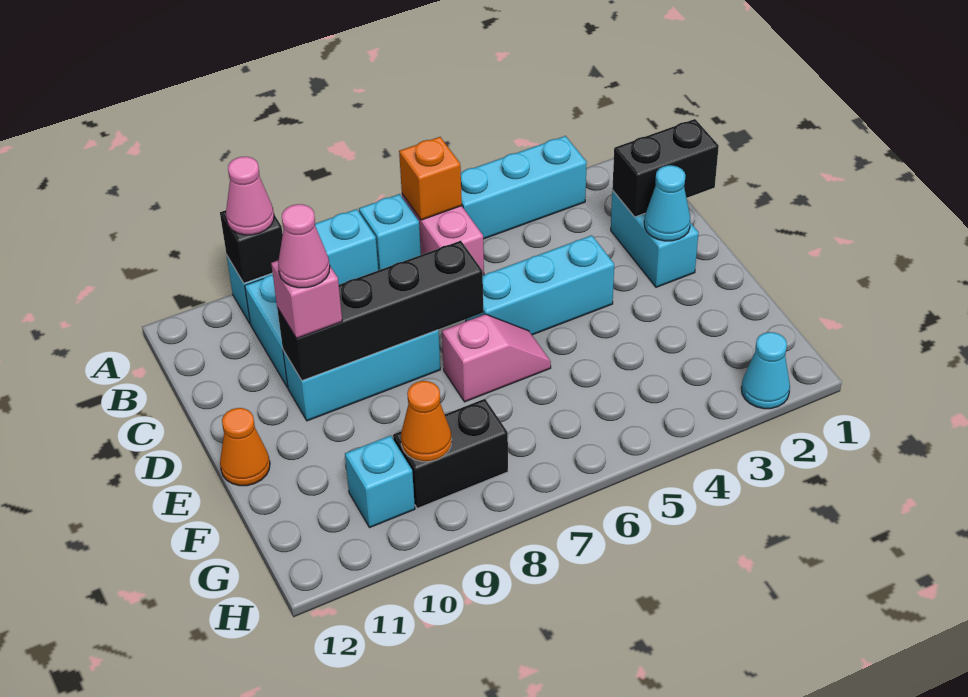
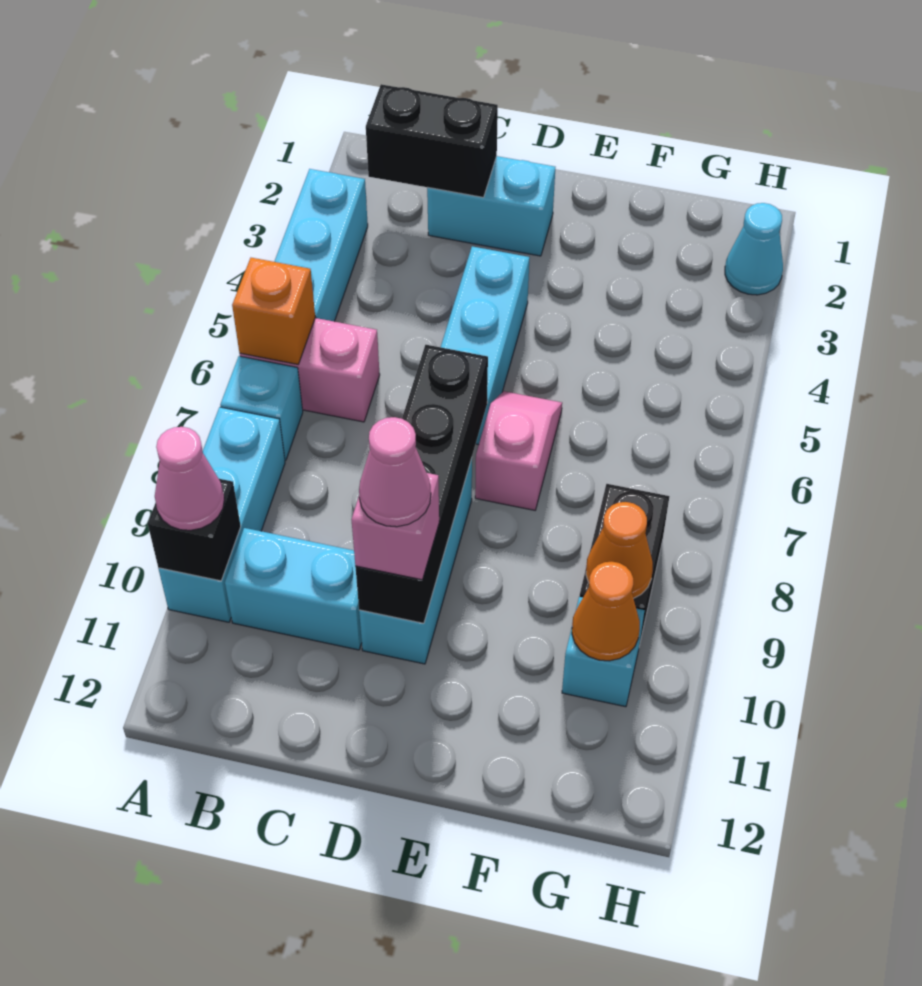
black 1x2 brick [612,119,719,217] -> black 1x2 brick turned to [366,84,498,197]
cyan 1x1 cone [644,165,690,241] -> none
orange 1x1 cone [220,408,270,486] -> orange 1x1 cone moved to [572,562,640,661]

